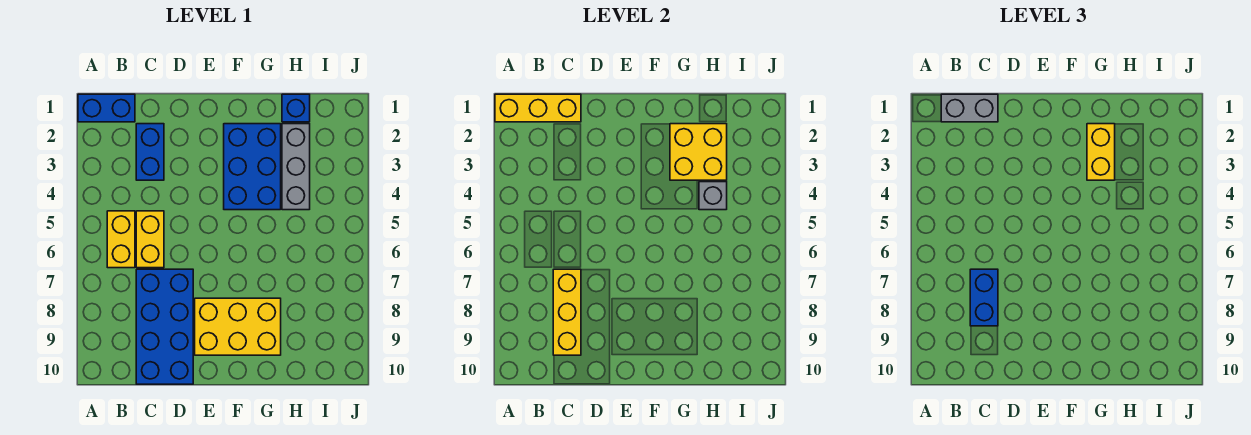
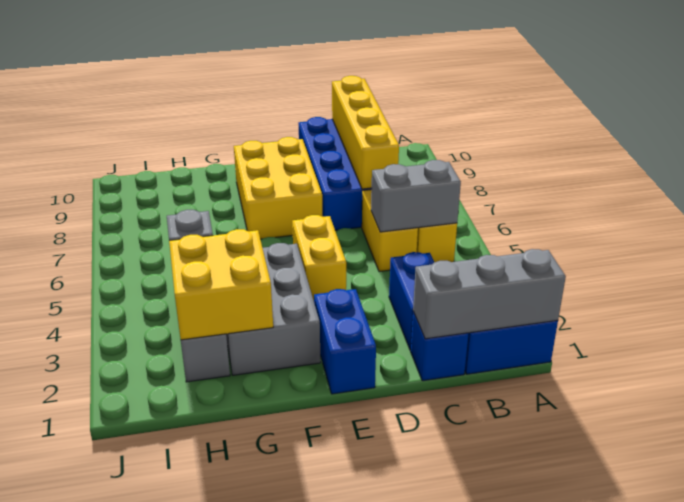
yellow 1x3 brick [495,94,581,122] -> grey 1x3 brick [413,249,566,339]
grey 1x2 brick [941,94,998,122] -> grey 1x2 brick moved to [371,160,461,232]
yellow 1x3 brick [553,269,581,355] -> yellow 1x4 brick [332,76,399,189]
blue 1x2 brick [970,269,998,326] -> blue 1x2 brick moved to [314,289,376,394]
yellow 2x3 brick [195,298,281,355] -> yellow 2x3 brick turned to [234,137,322,239]
blue 2x3 brick [224,124,281,210] -> grey 2x3 brick [226,243,321,375]
yellow 1x2 brick [1087,124,1115,180] -> yellow 1x2 brick moved to [292,215,346,300]
blue 1x1 brick [282,94,310,122] -> blue 1x1 brick moved to [411,312,469,381]

